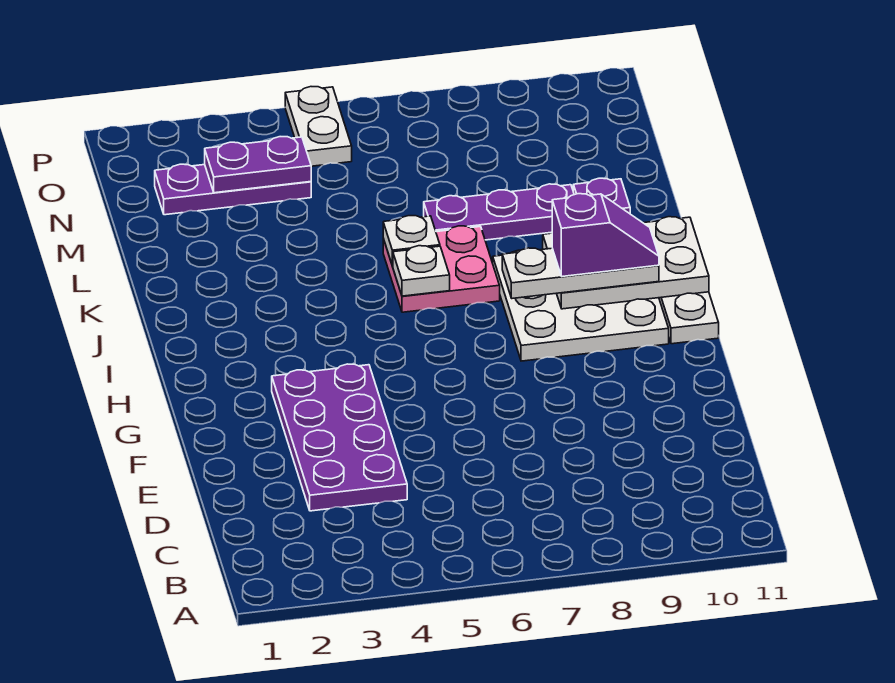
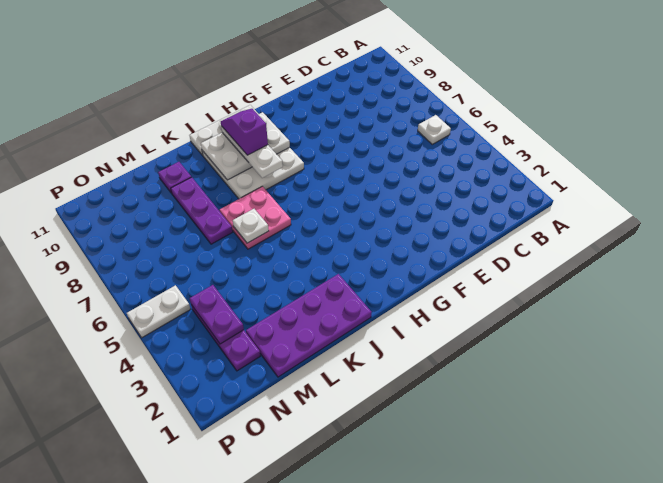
purple 2x4 plate [272,364,407,511] -> purple 2x4 plate moved to [246,274,372,377]
white 2x3 plate [543,217,709,309] -> white 2x3 plate turned to [201,112,290,180]
white 1x1 plate [393,246,450,296] -> white 1x1 plate moved to [418,115,451,144]

